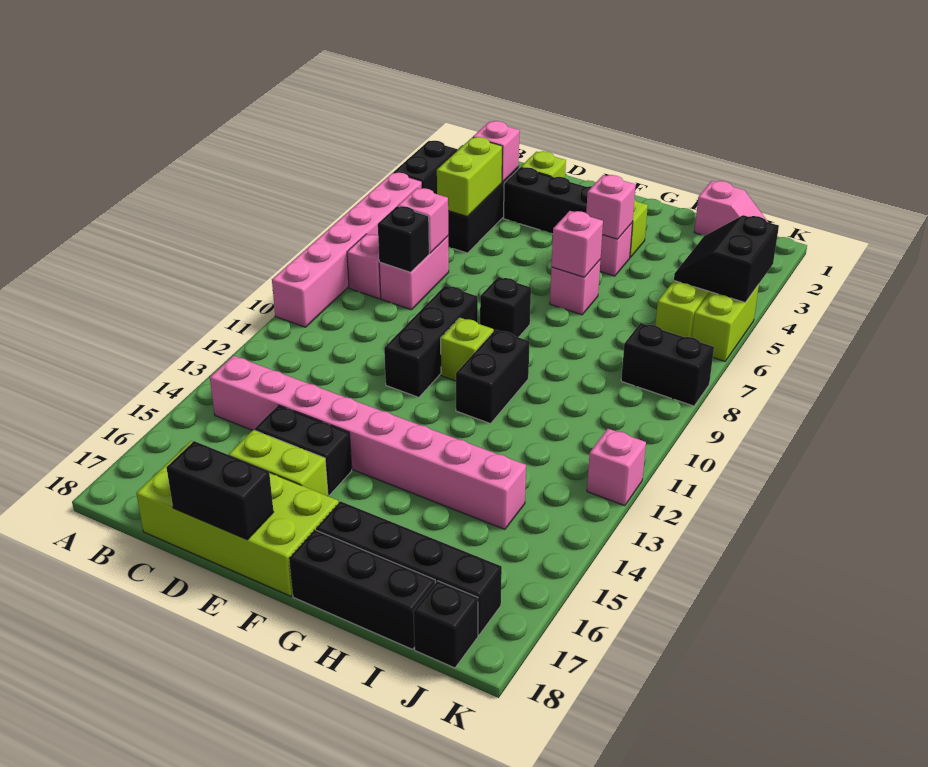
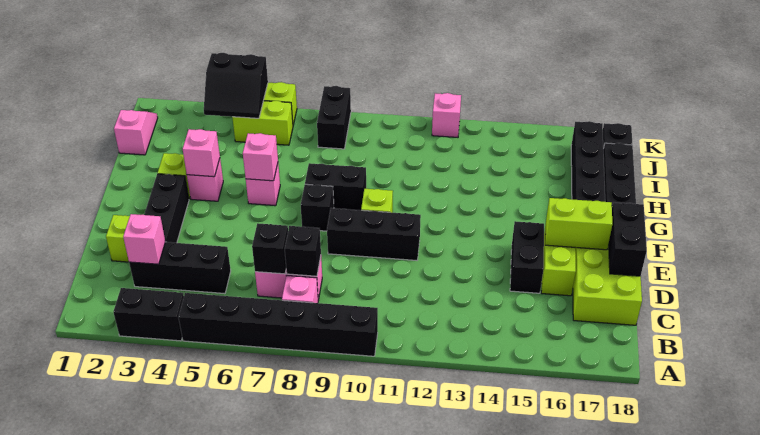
pink 1x6 brick [272,173,422,327] -> black 1x6 brick [178,293,378,356]
pink 1x8 brick [210,356,526,529] -> none
lime 1x2 brick [437,137,503,217] -> lime 1x2 brick moved to [545,198,612,250]
pink 1x1 brick [398,188,448,253] -> black 1x1 brick [252,223,288,274]
black 1x2 brick [456,330,530,424] -> black 1x2 brick moved to [305,163,366,210]

